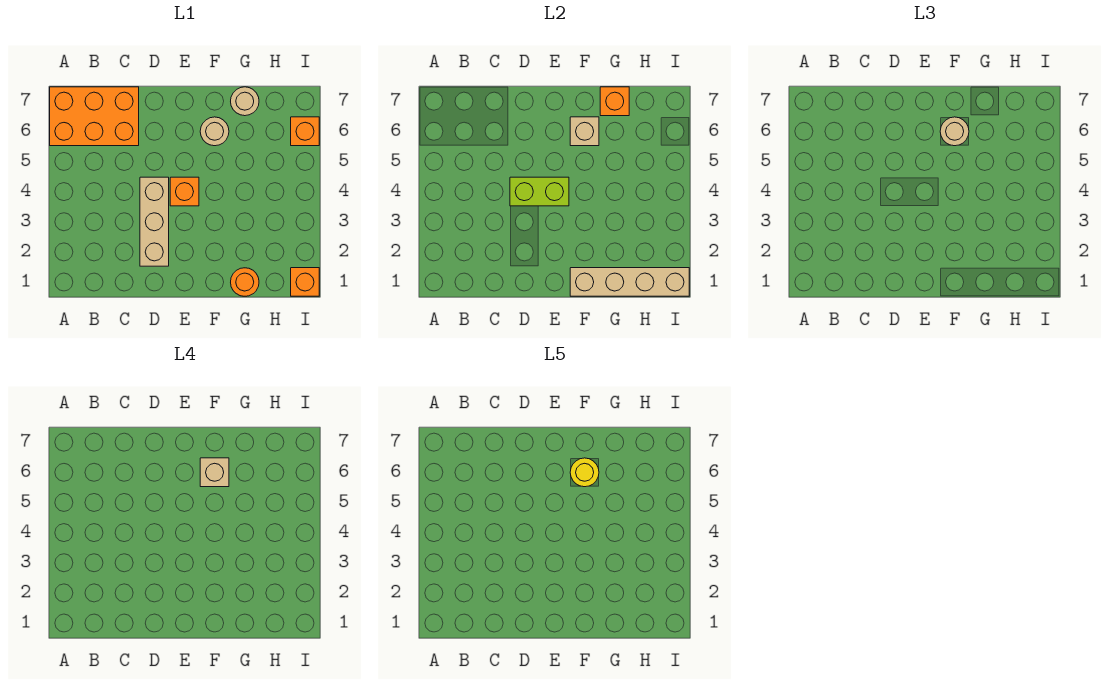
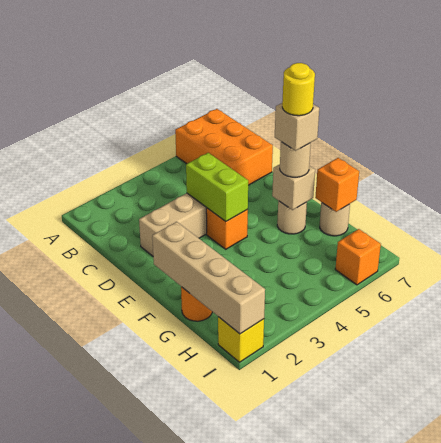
orange 1x1 brick [291,268,319,296] -> yellow 1x1 brick [218,317,264,362]

